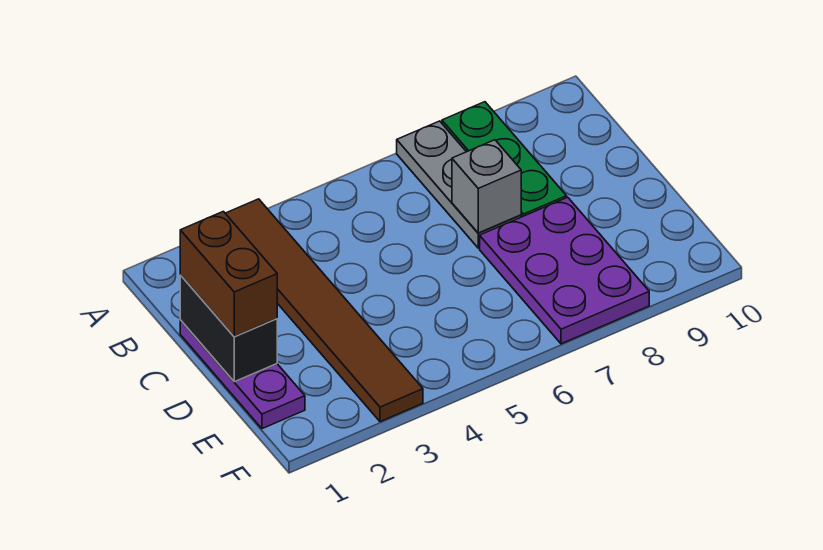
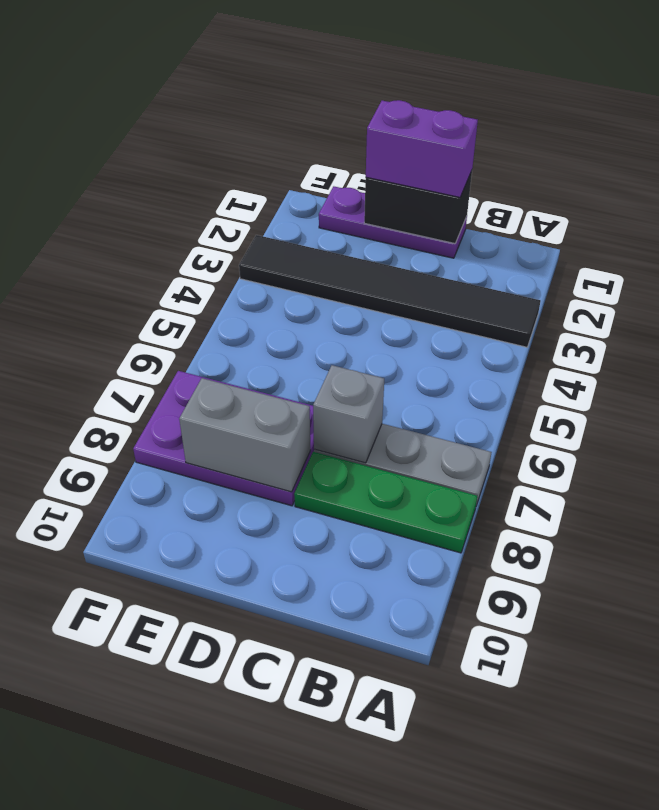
brown 1x6 tile [225,199,423,422] -> black 1x6 tile [239,235,541,347]
brown 1x2 brick [180,211,277,337] -> purple 1x2 brick [366,100,478,197]
none -> grey 1x2 brick [179,378,310,492]

